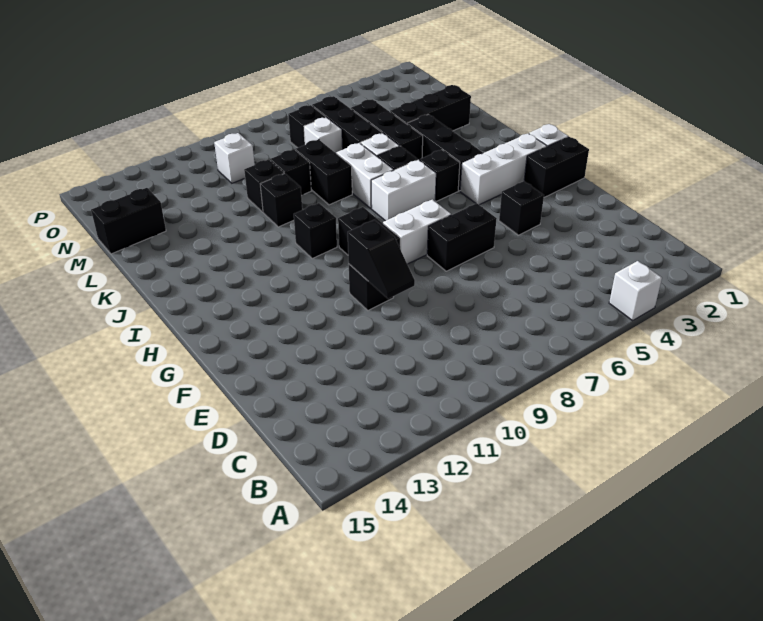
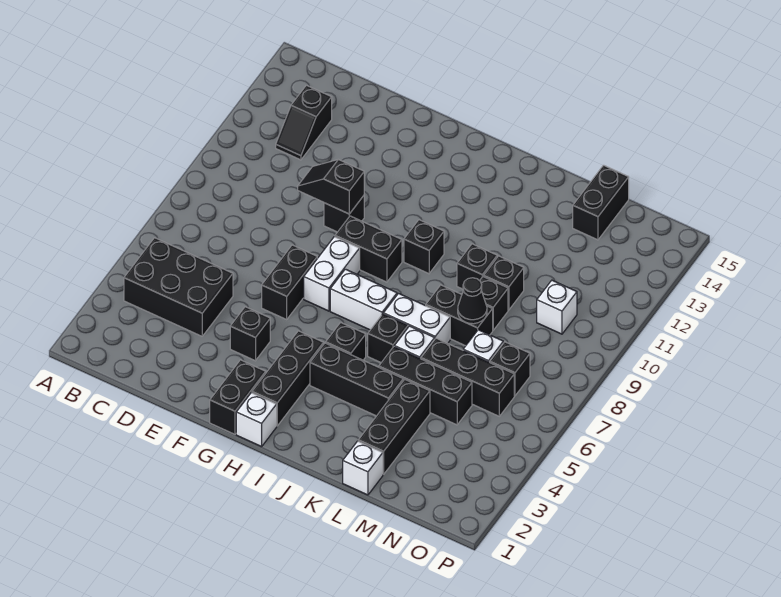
white 1x1 brick [609,261,662,321] -> white 1x1 brick moved to [343,441,383,495]
none -> black 2x3 brick [124,238,233,336]
none -> black 1x2 slope [276,85,332,160]
white 1x3 brick [460,133,547,205] -> black 1x3 brick [252,331,324,426]
white 1x2 brick [371,160,436,221] -> white 1x2 brick turned to [330,269,397,330]
none -> black 1x1 cone [458,278,487,324]

